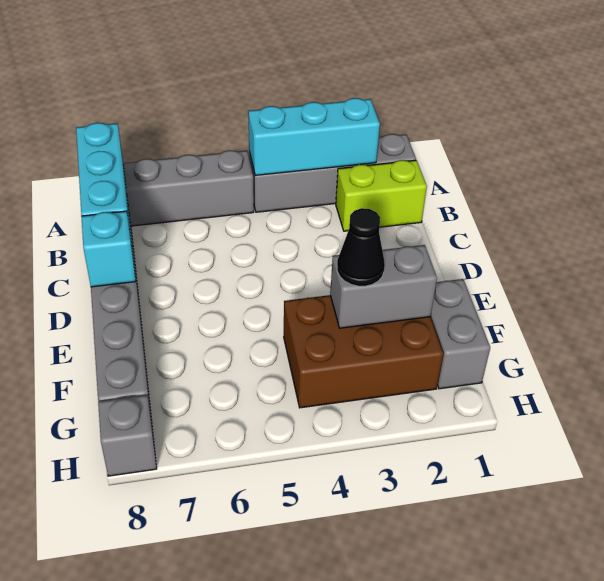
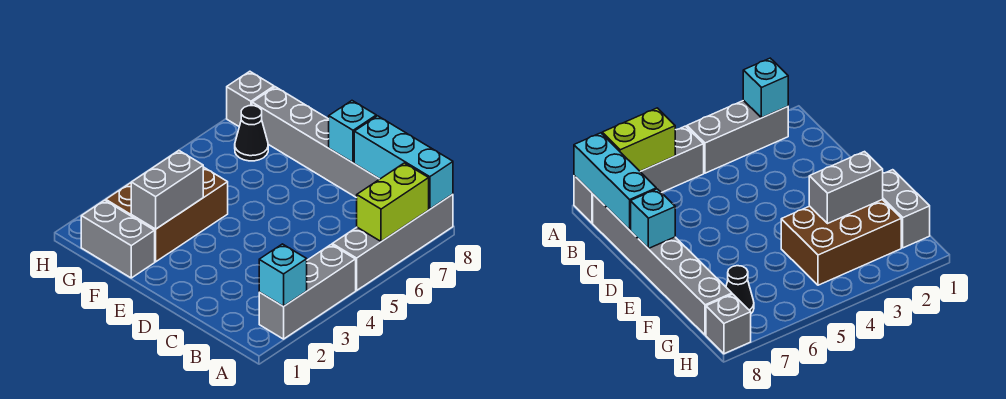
grey 1x4 brick [249,134,416,212] -> grey 1x3 brick [259,244,356,339]
cyan 1x3 brick [248,98,380,175] -> cyan 1x1 brick [259,244,307,307]
lime 1x2 brick [336,160,427,231] -> lime 1x2 brick moved to [357,163,429,242]
black 1x1 cone [337,208,385,286] -> black 1x1 cone moved to [235,106,268,161]

